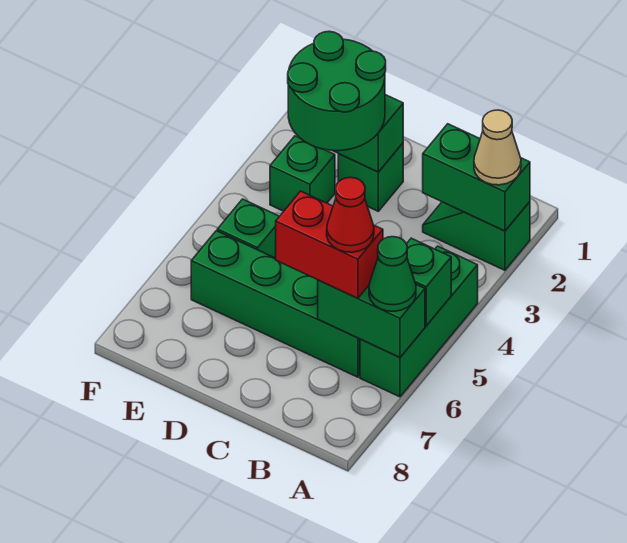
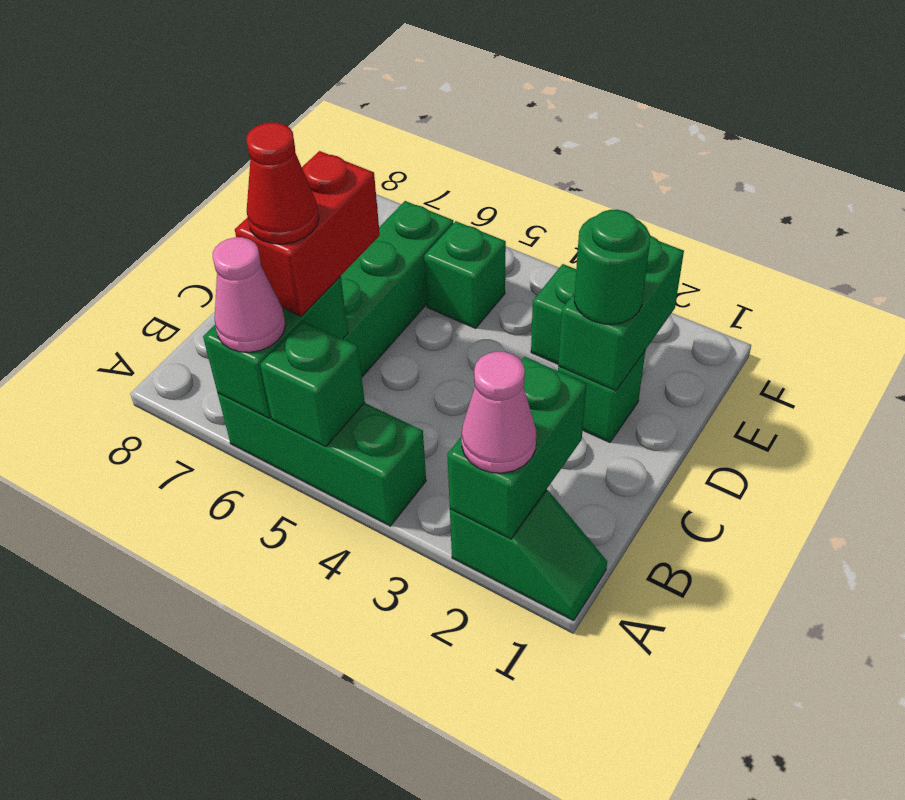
green 1x2 slope [423,202,530,270] -> green 1x2 slope turned to [450,490,607,621]
tan 1x1 cone [474,110,521,185] -> pink 1x1 cone [461,352,536,473]
green 1x1 cone [369,237,416,311] -> pink 1x1 cone [213,237,285,352]
green 2x2 round brick [288,31,386,151] -> green 1x1 round brick [574,210,650,324]

